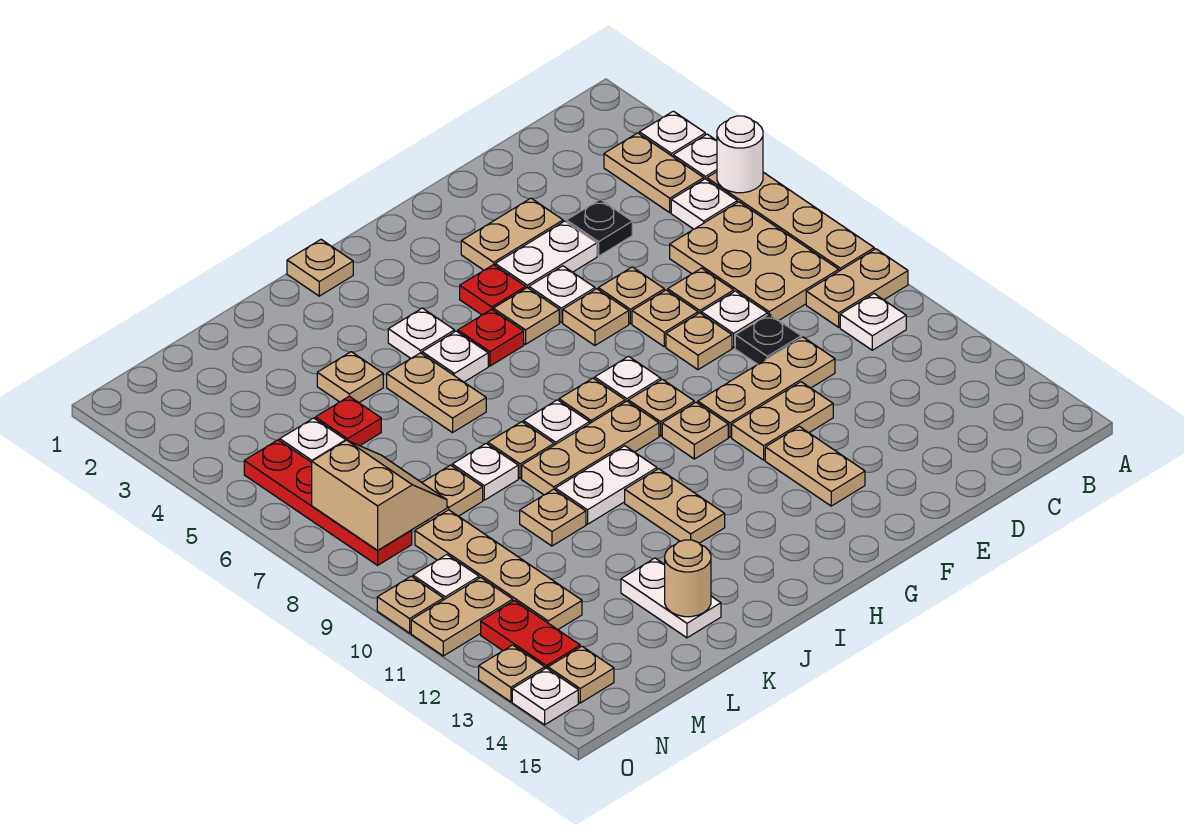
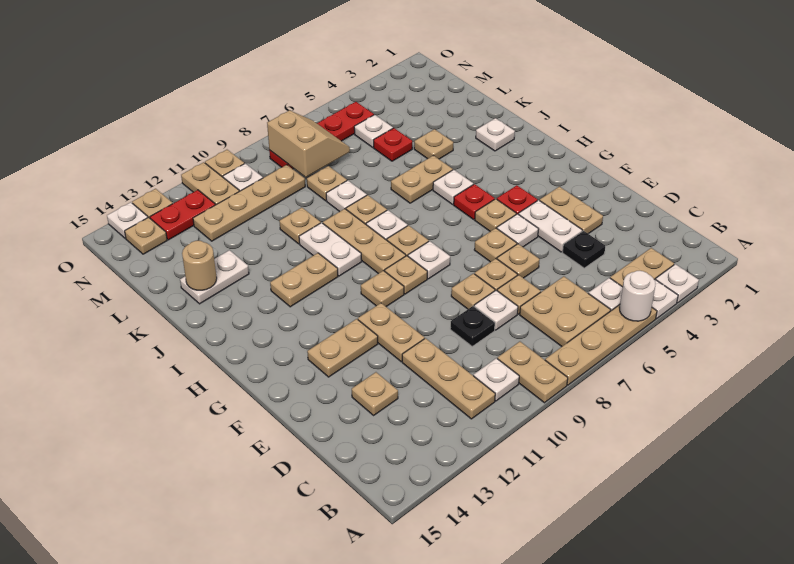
tan 2x3 plate [670,202,839,320] -> tan 2x2 plate [520,276,611,346]
tan 1x3 plate [698,337,835,437] -> tan 1x3 plate moved to [402,338,495,419]
tan 1x1 plate [287,240,353,296] -> tan 1x1 plate moved to [352,372,398,415]
white 1x1 plate [388,308,454,358] -> white 1x1 plate moved to [476,118,515,151]
tan 2x2 slope [312,440,447,551] -> tan 2x2 slope turned to [267,110,350,177]

